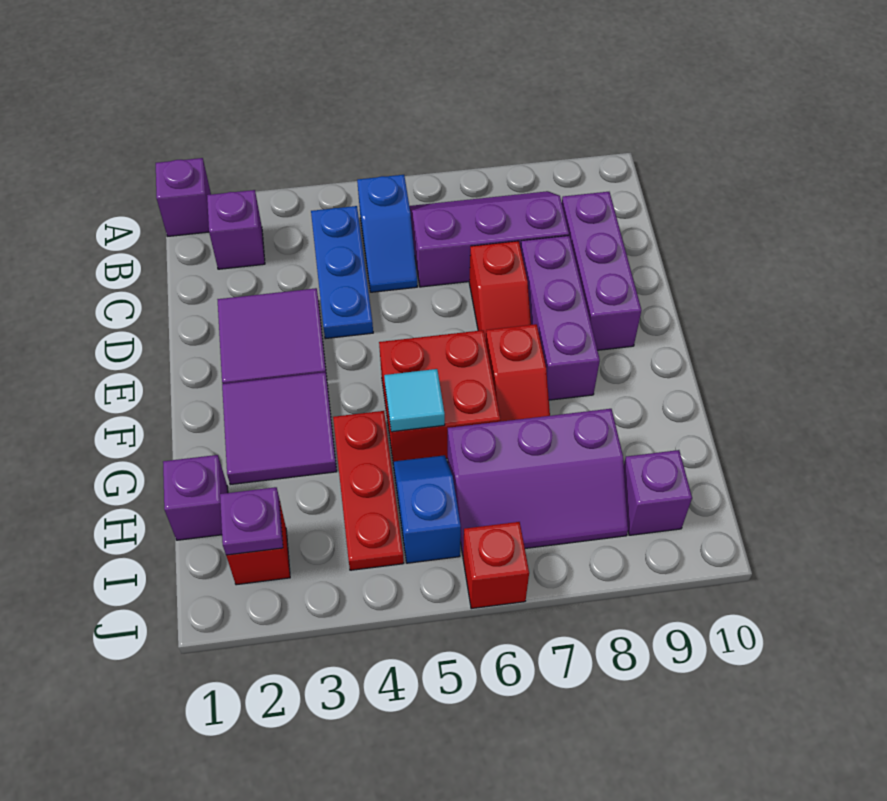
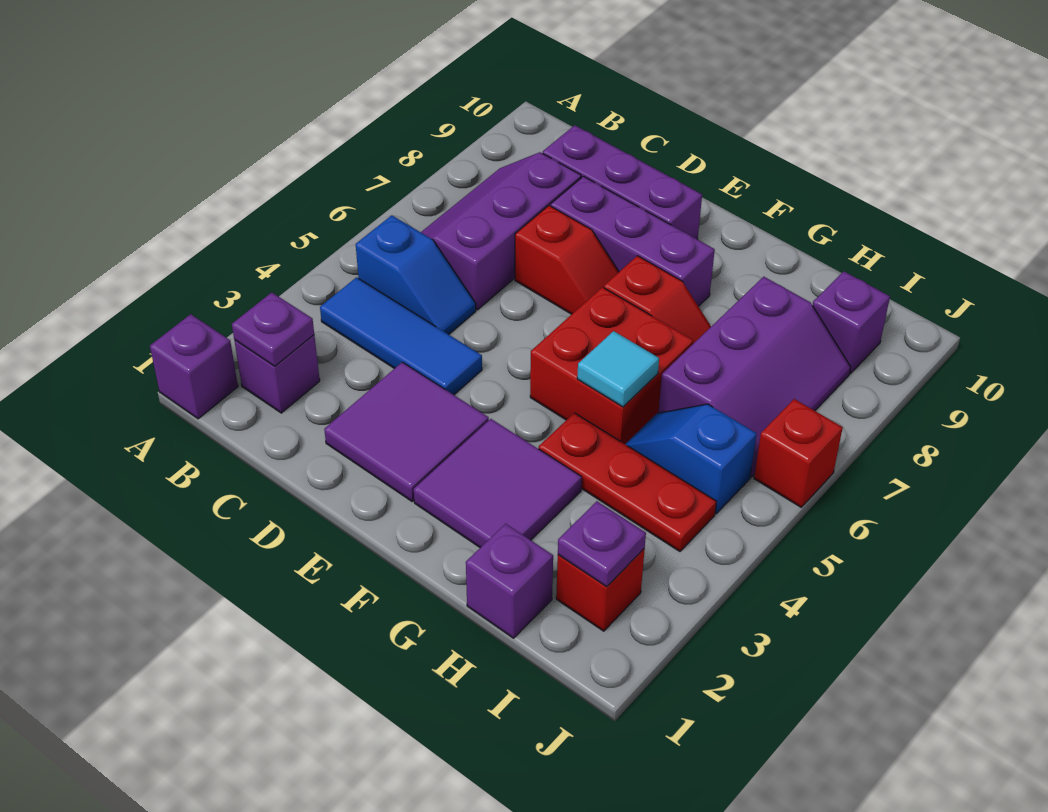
none -> purple 1x1 plate [232,292,314,366]
blue 1x3 plate [311,206,373,339] -> blue 1x3 tile [320,277,482,395]

